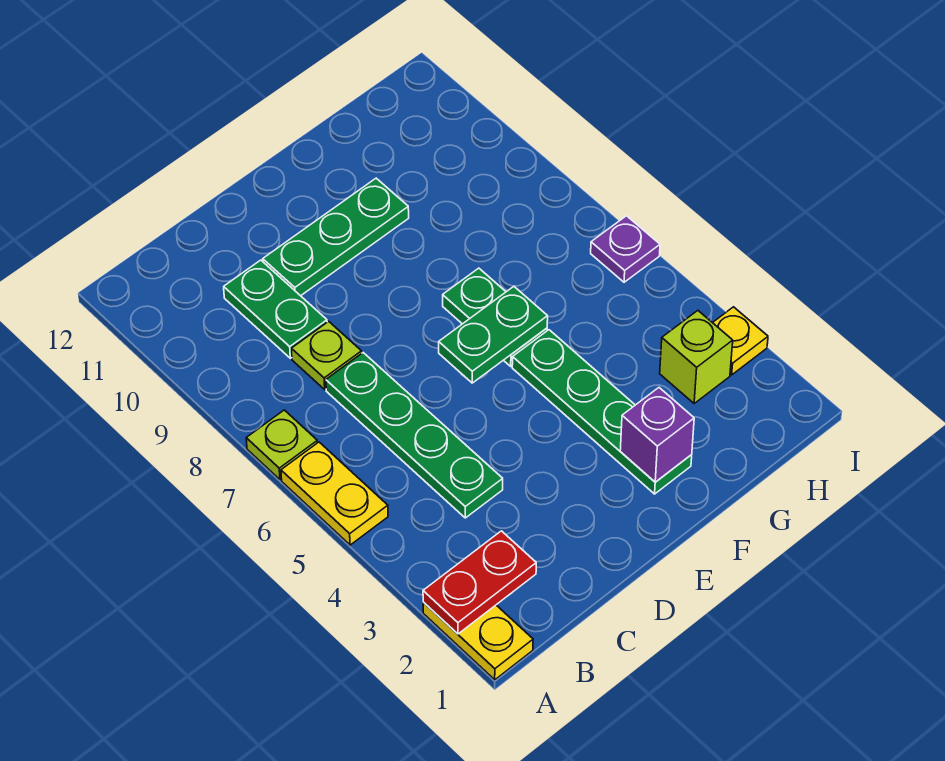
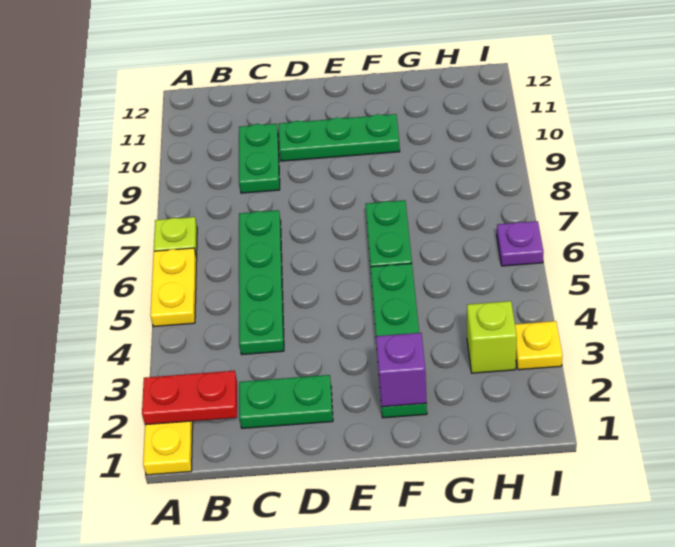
lime 1x1 plate [291,321,362,389] -> none
green 1x2 plate [439,287,548,383] -> green 1x2 plate moved to [239,375,333,428]

